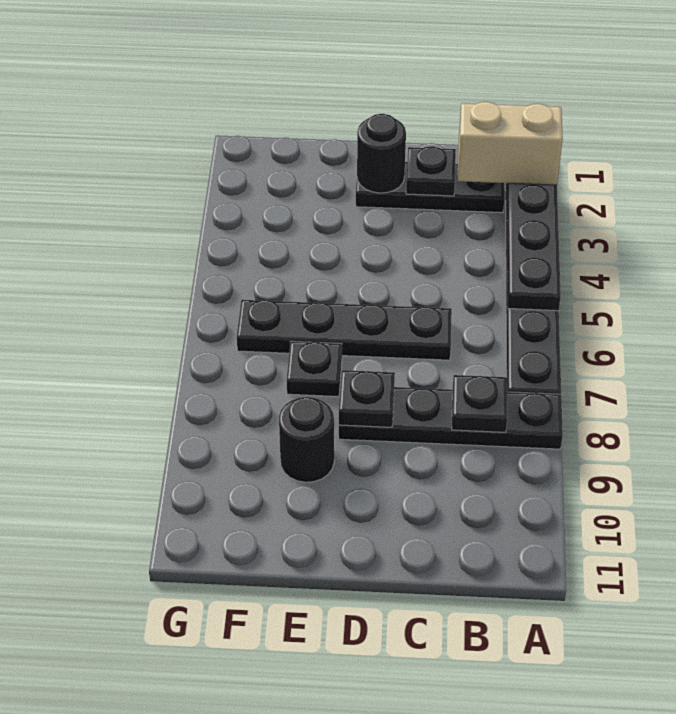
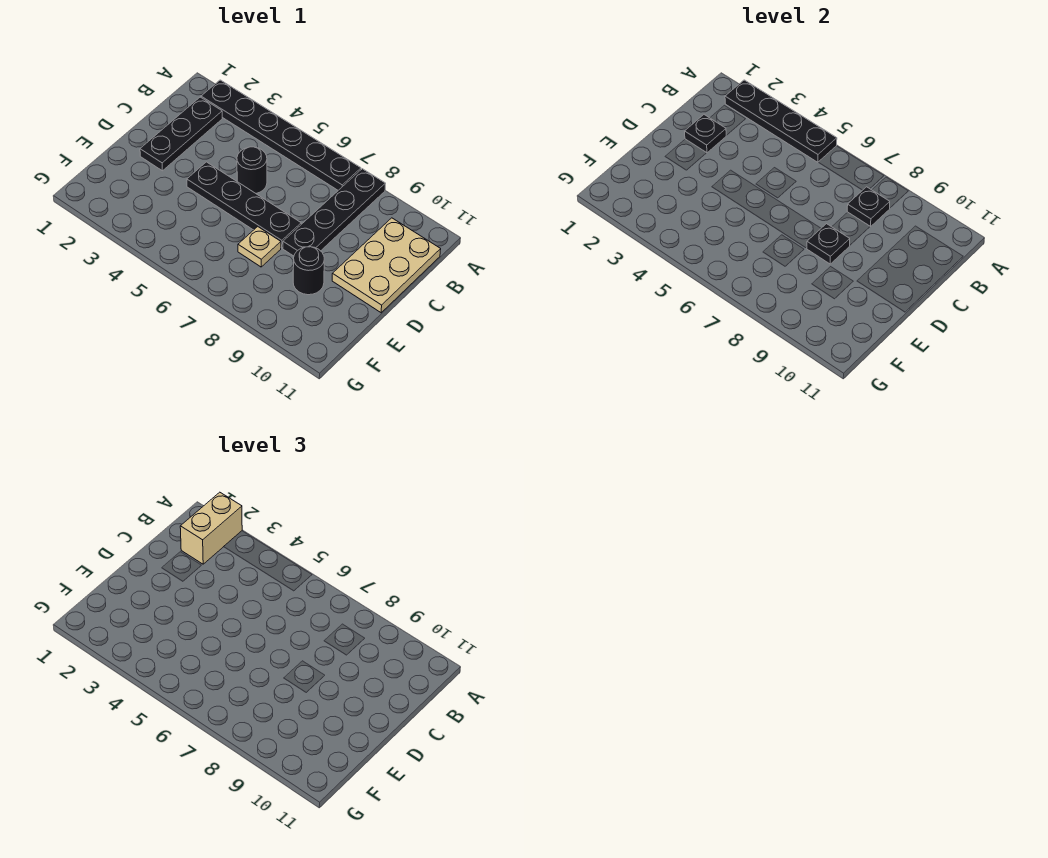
none -> tan 2x3 plate [332,218,441,313]
black 1x4 plate [237,300,452,360] -> black 1x4 plate turned to [187,162,301,248]
black 1x1 round brick [357,114,406,193] -> black 1x1 round brick moved to [237,147,267,193]
black 1x1 plate [287,341,342,397] -> tan 1x1 plate [238,227,281,267]

